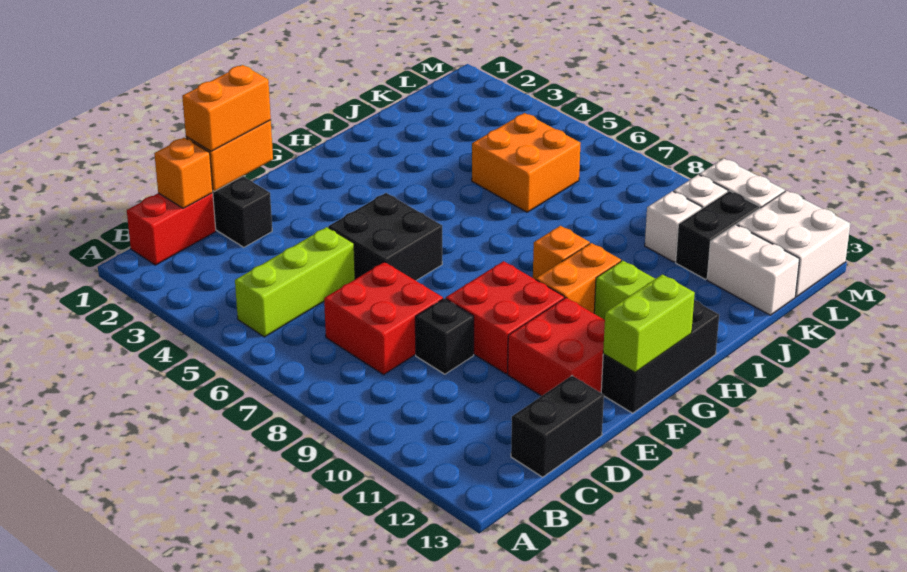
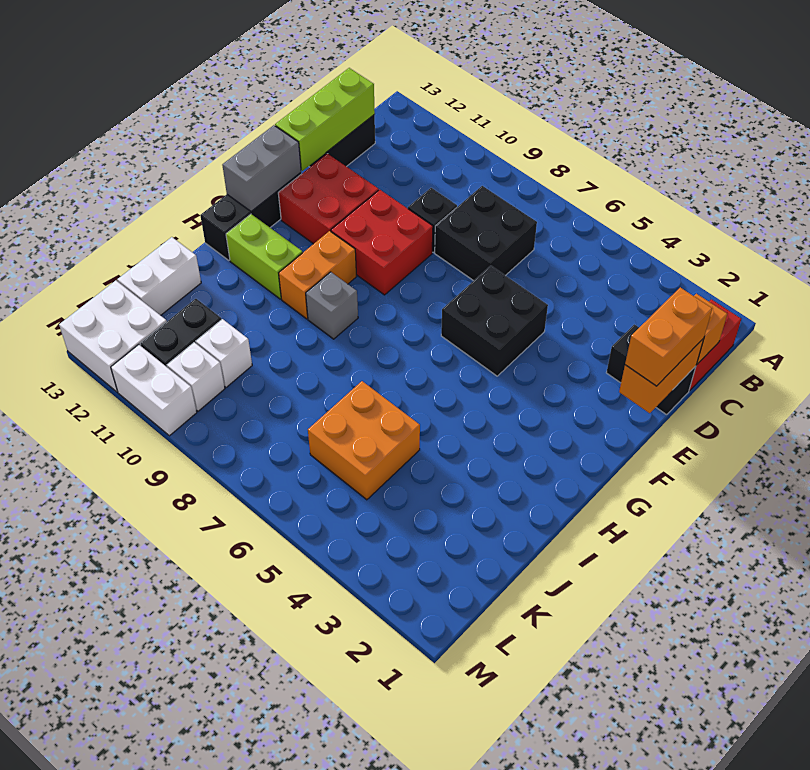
lime 1x3 brick [235,227,355,337] -> lime 1x3 brick moved to [275,68,375,171]
red 2x2 brick [324,262,443,375] -> black 2x2 brick [435,186,537,281]
lime 1x2 brick [603,274,695,372] -> grey 1x2 brick [222,125,301,211]
orange 1x1 brick [533,226,590,280] -> grey 1x1 brick [306,272,358,339]
white 1x2 brick [707,225,800,315] -> white 1x2 brick turned to [117,237,201,315]

